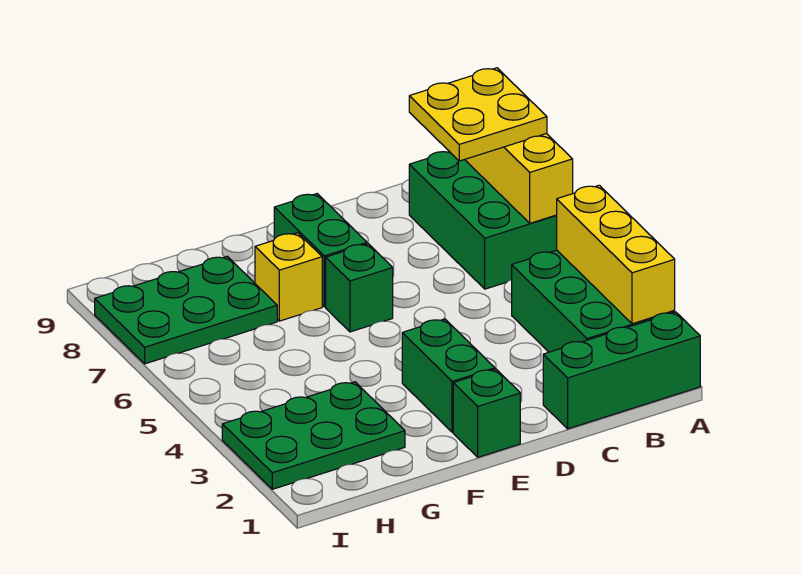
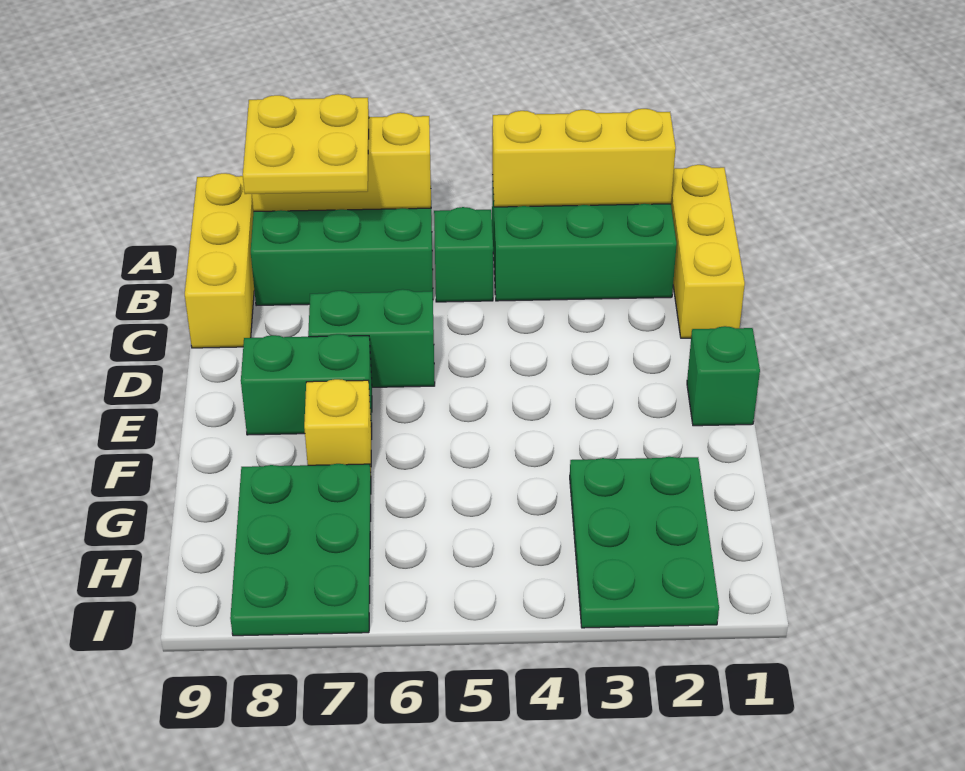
green 1x3 brick [543,312,700,429] -> yellow 1x3 brick [671,165,745,338]
none -> yellow 1x3 brick [185,173,254,348]
green 1x2 brick [402,319,495,432] -> green 1x2 brick moved to [308,289,435,387]
green 1x1 brick [326,244,393,332] -> green 1x1 brick moved to [434,207,493,302]

